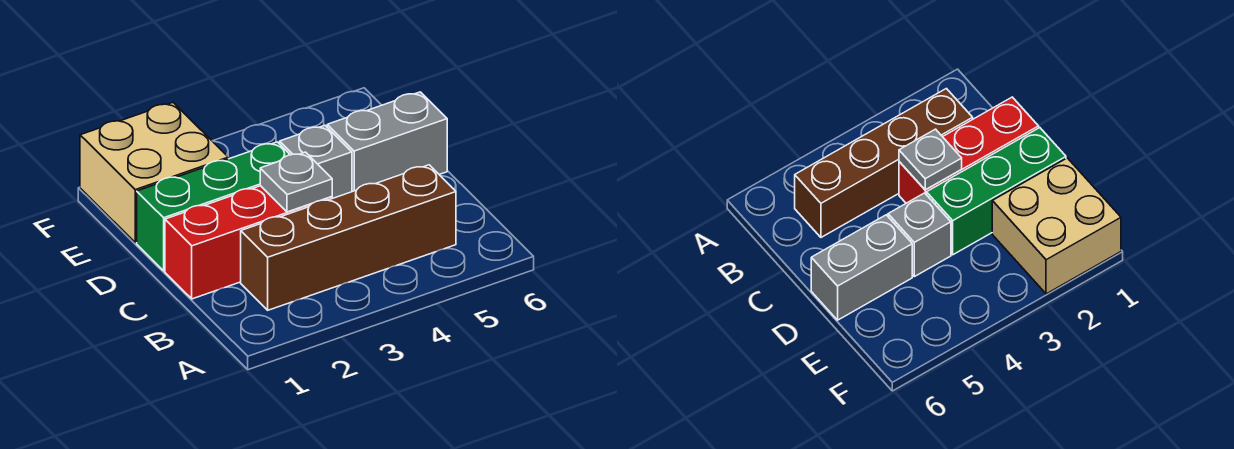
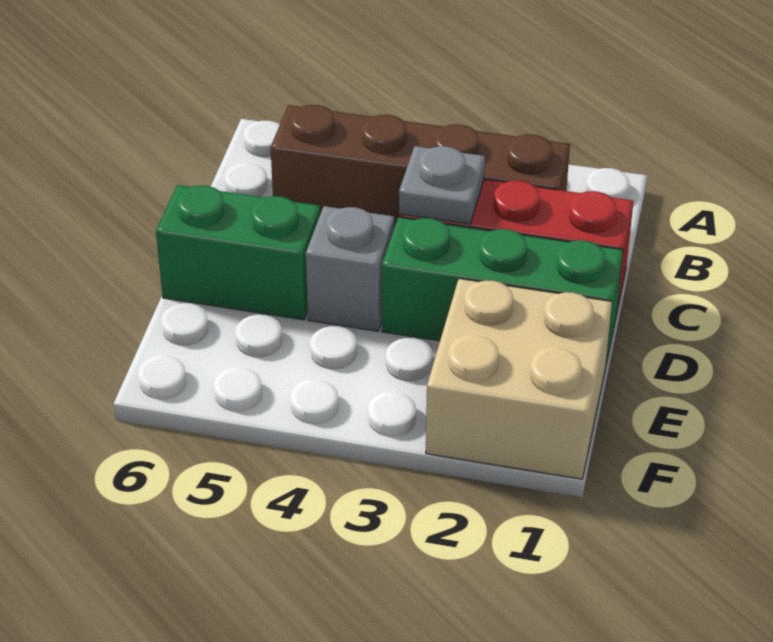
grey 1x2 brick [327,92,447,192] -> green 1x2 brick [156,185,320,320]

